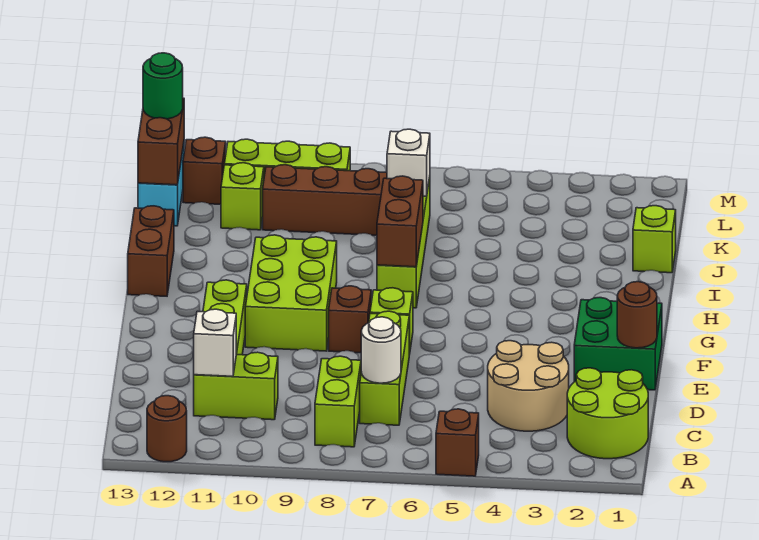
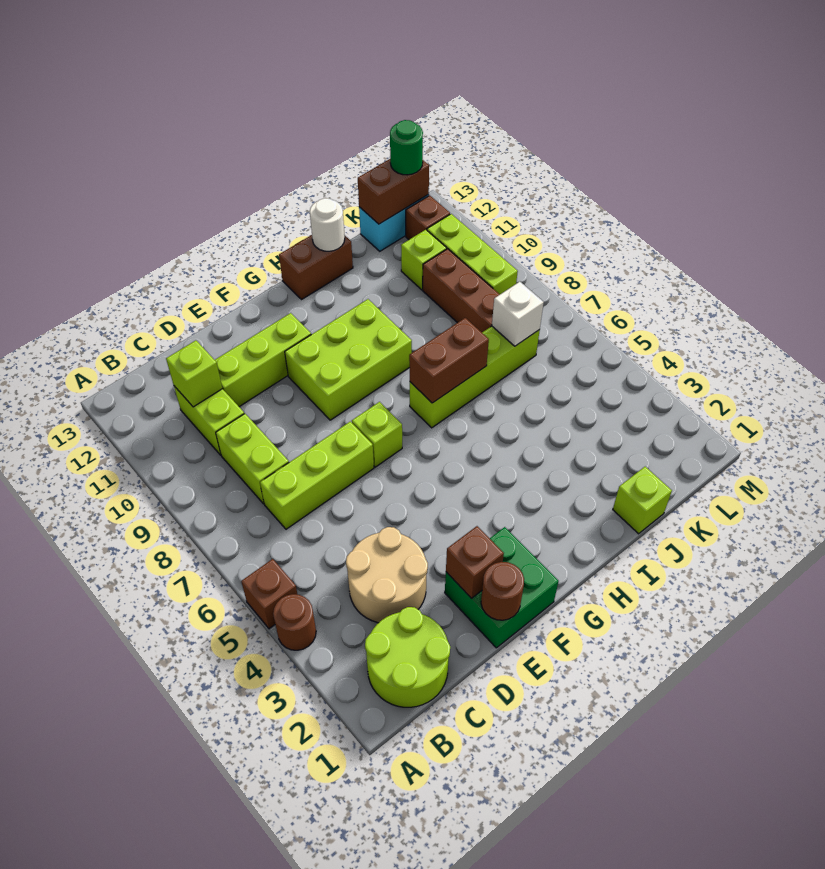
brown 1x1 round brick [147,396,187,462] -> brown 1x1 round brick moved to [273,594,316,650]
lime 1x2 brick [315,356,361,447] -> lime 1x2 brick turned to [216,414,289,504]
white 1x1 round brick [361,317,401,383] -> white 1x1 round brick moved to [310,198,345,251]
white 1x1 brick [194,309,237,376] -> lime 1x1 brick [166,340,223,407]
brown 1x1 brick [329,286,371,353] -> brown 1x1 brick moved to [446,526,504,599]

